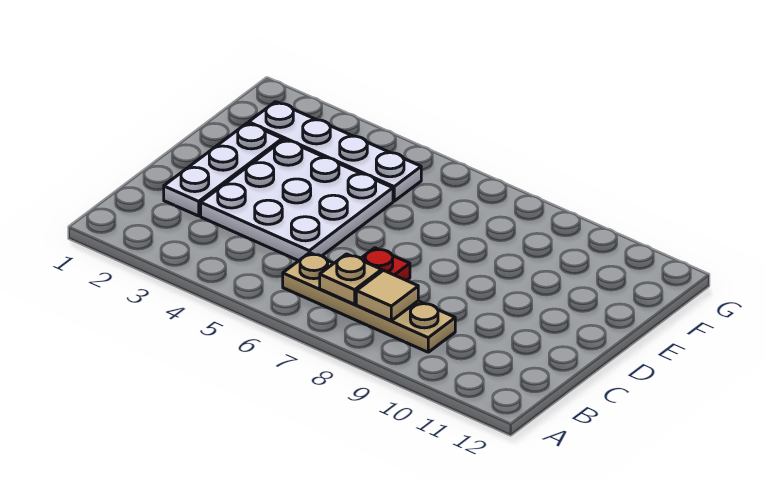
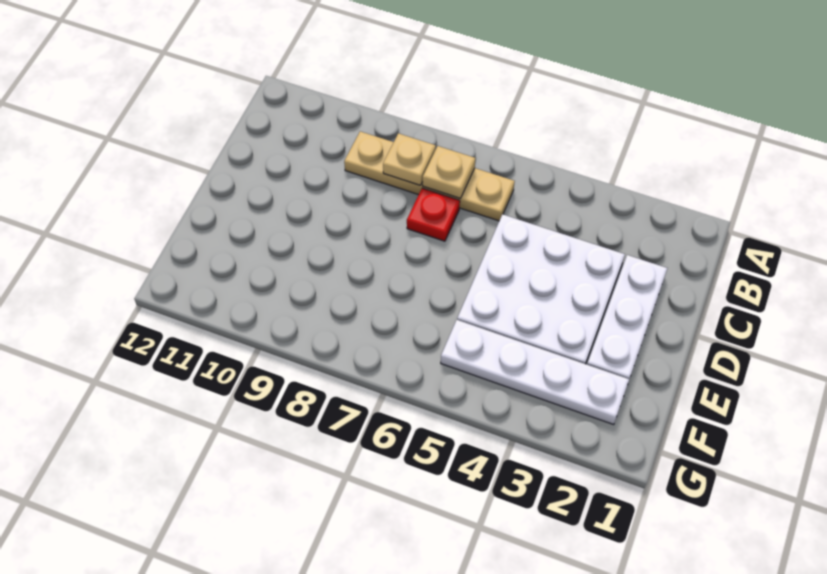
tan 1x1 tile [356,270,418,321] -> tan 1x1 plate [383,133,436,185]

